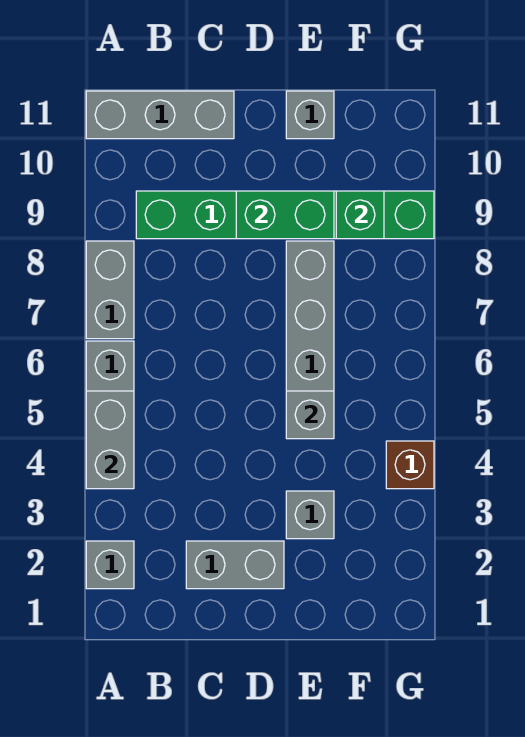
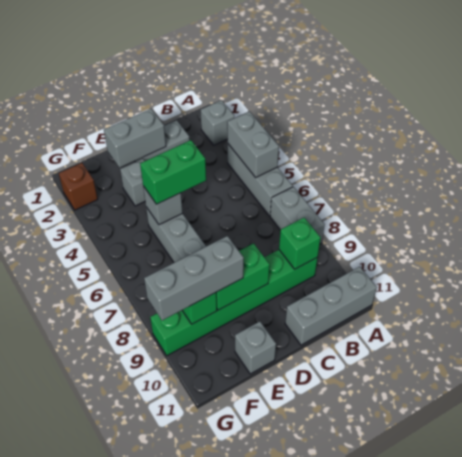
none -> green 1x1 brick [279,218,321,269]
none -> grey 1x2 brick [104,109,166,168]
none -> green 1x2 brick [140,140,206,204]
none -> grey 1x3 brick [144,236,244,320]
brown 1x1 brick [386,441,434,489] -> brown 1x1 brick moved to [59,163,98,210]

